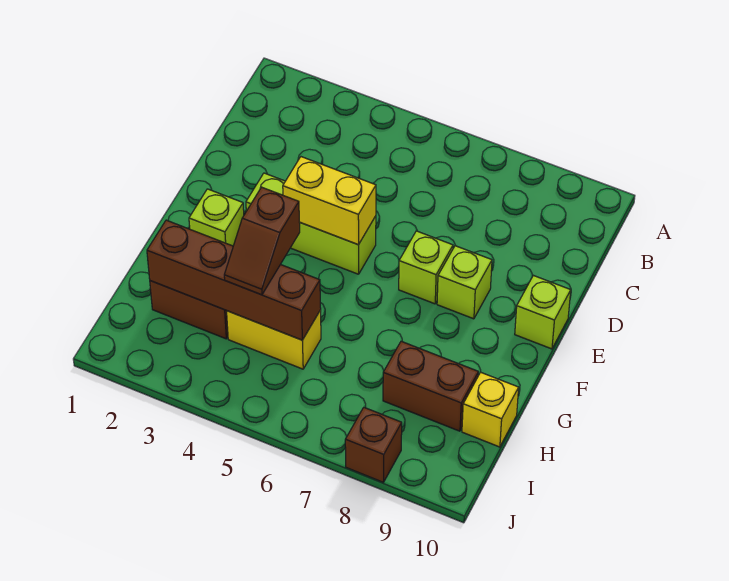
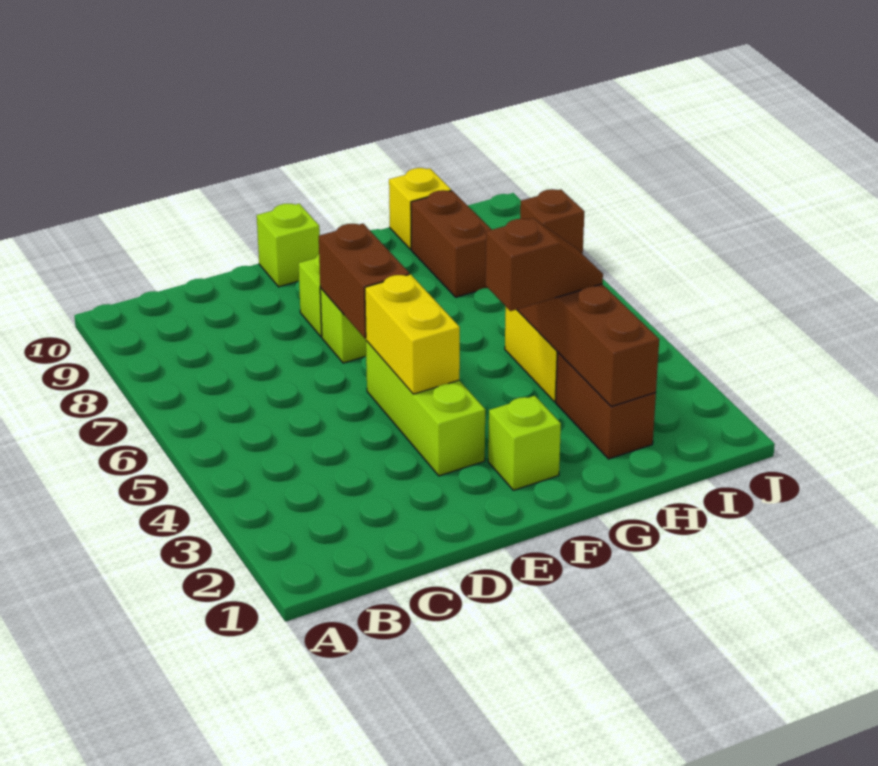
none -> brown 1x2 brick [319,224,409,338]

